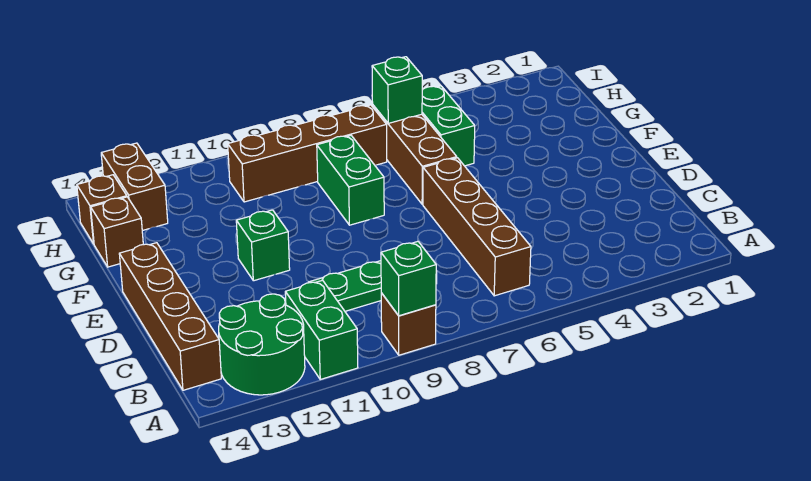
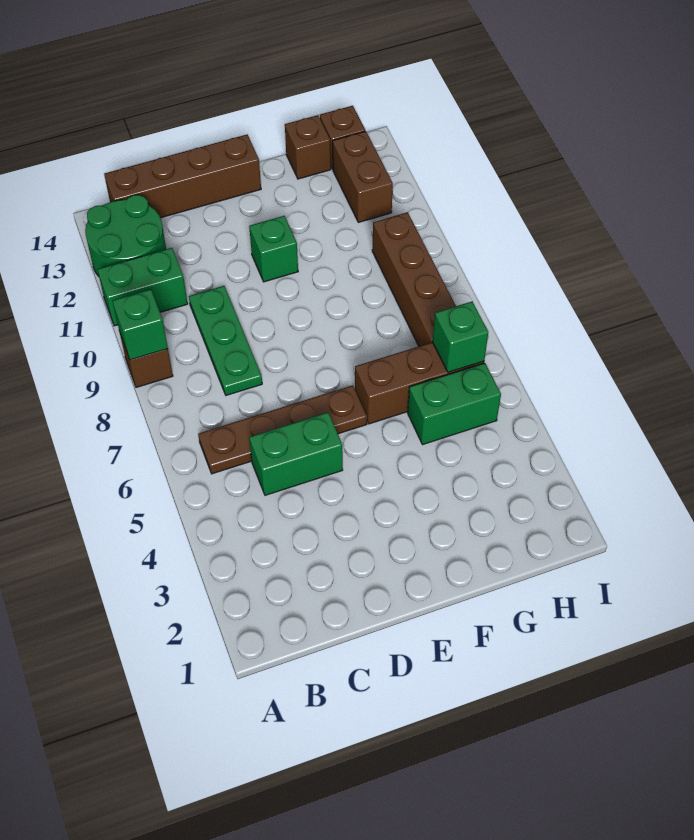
brown 1x4 brick [423,158,531,296] -> brown 1x4 plate [198,385,367,474]
green 1x2 brick [317,136,384,225] -> green 1x2 brick moved to [249,412,343,495]
brown 1x2 brick [101,143,168,231] -> brown 1x2 brick turned to [333,131,393,222]

